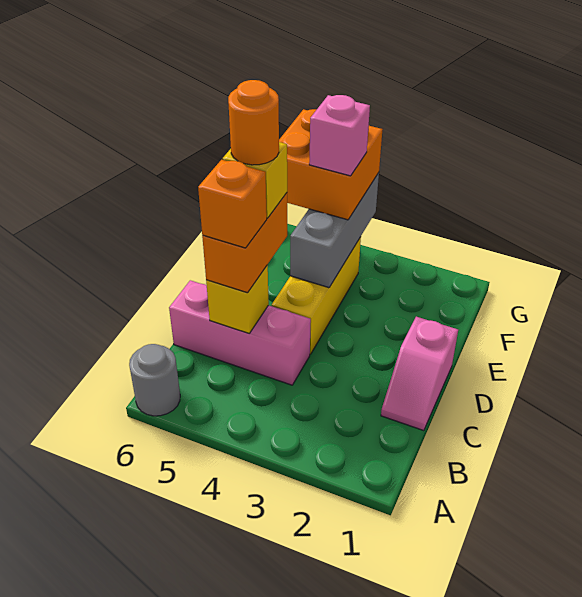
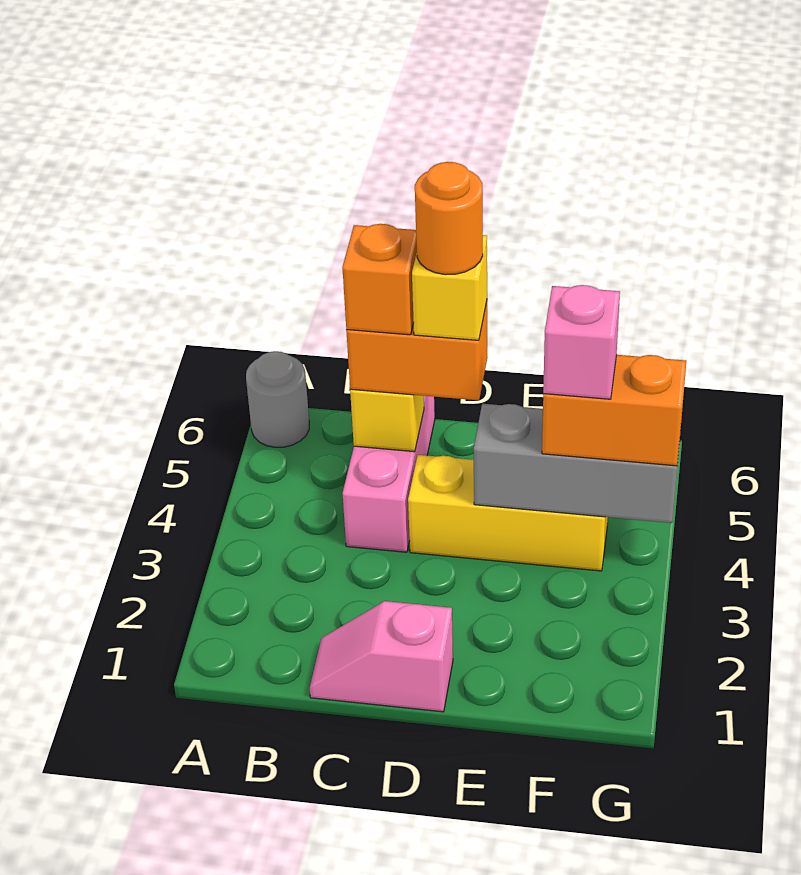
orange 2x2 brick [279,109,382,220] -> orange 1x2 brick [542,355,686,466]

